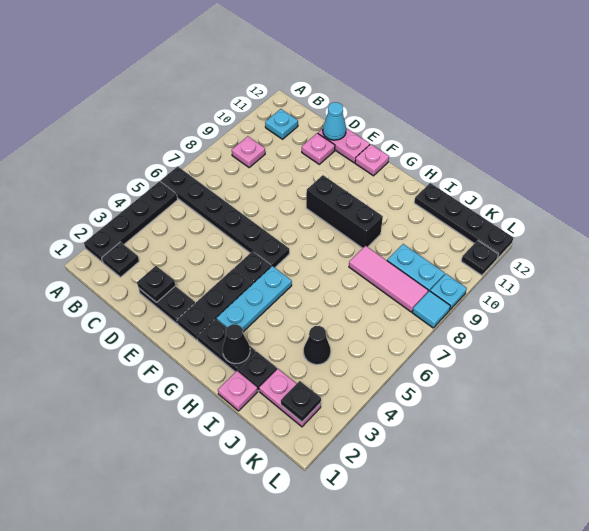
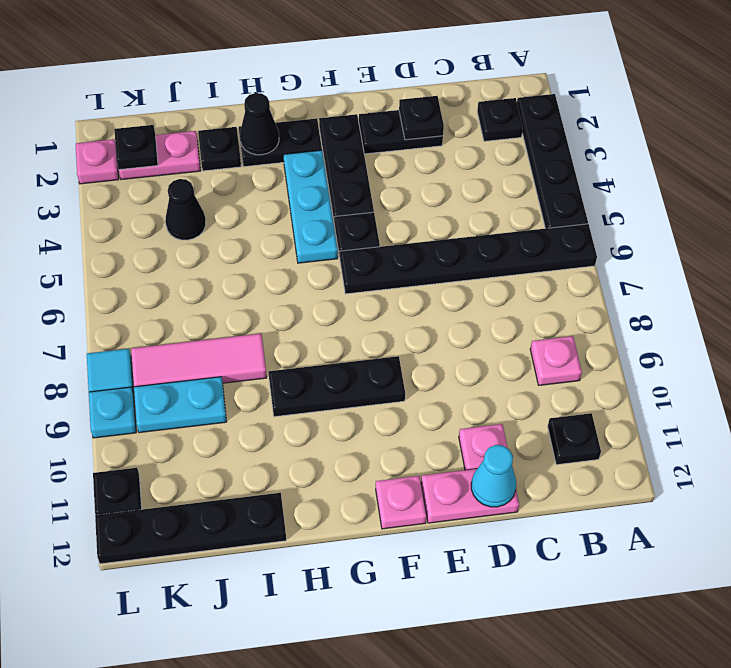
cyan 1x1 plate [265,109,298,139] -> black 1x1 plate [548,413,601,465]
black 1x3 brick [306,175,383,248] -> black 1x3 plate [268,356,405,417]
pink 1x1 plate [218,371,258,411] -> pink 1x1 plate moved to [76,139,119,184]

